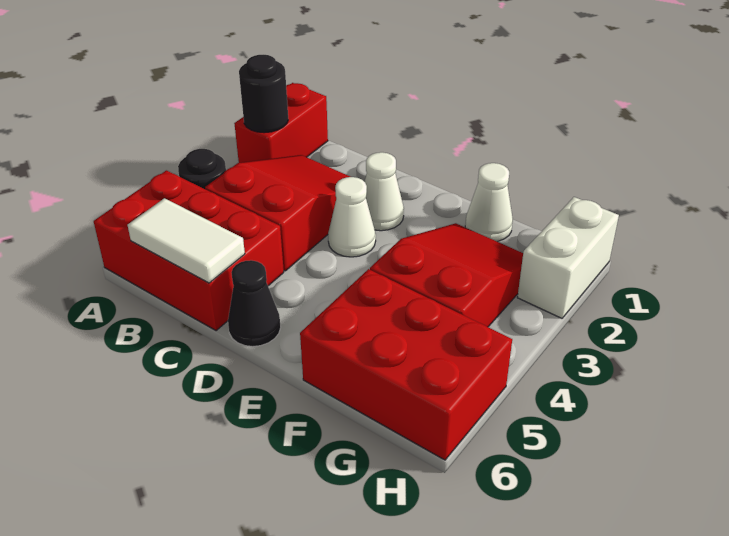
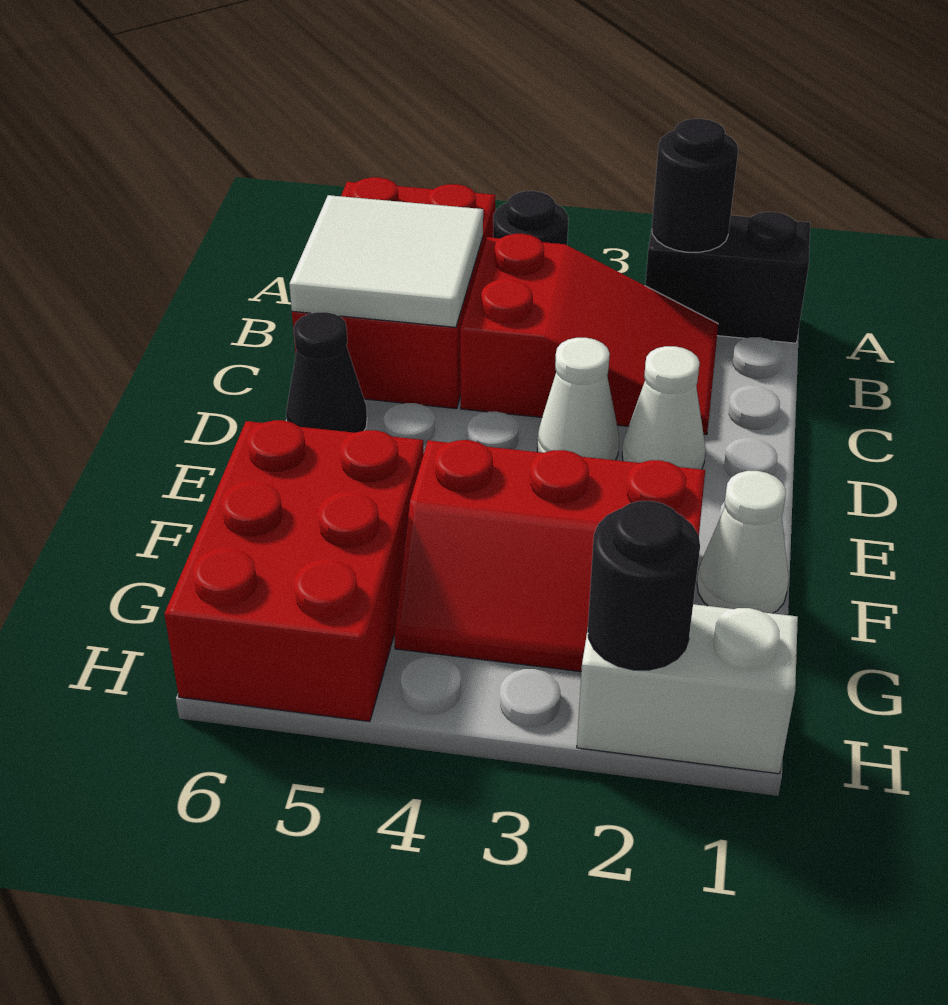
red 1x2 brick [234,83,328,163] -> black 1x2 brick [645,212,810,343]
white 1x2 tile [128,198,245,283] -> white 2x2 tile [289,195,483,327]
red 2x3 slope [370,223,523,327] -> red 2x3 slope turned to [394,440,705,672]
none -> black 1x1 round brick [588,501,700,670]

